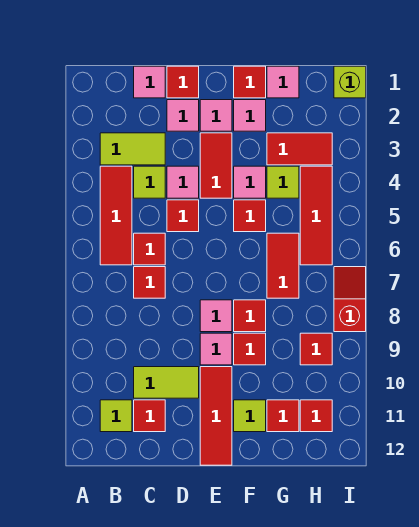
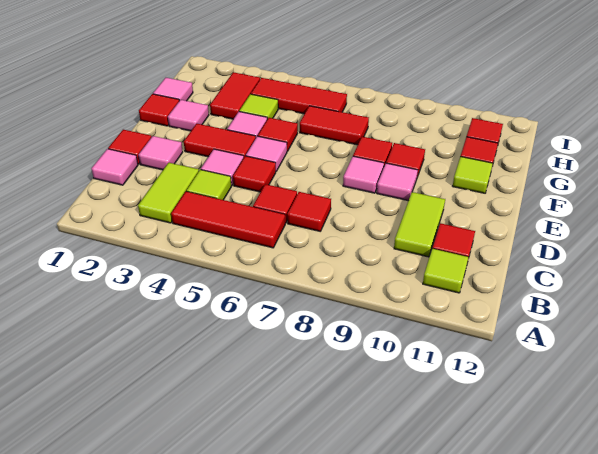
pink 1x1 tile [200,100,232,131] -> pink 1x1 tile moved to [246,136,287,171]
red 1x3 tile [200,367,232,465] -> none
red 1x1 tile [300,333,332,365] -> none
lime 1x1 brick [334,66,366,98] -> none
red 1x2 slope [334,267,366,332] -> none

